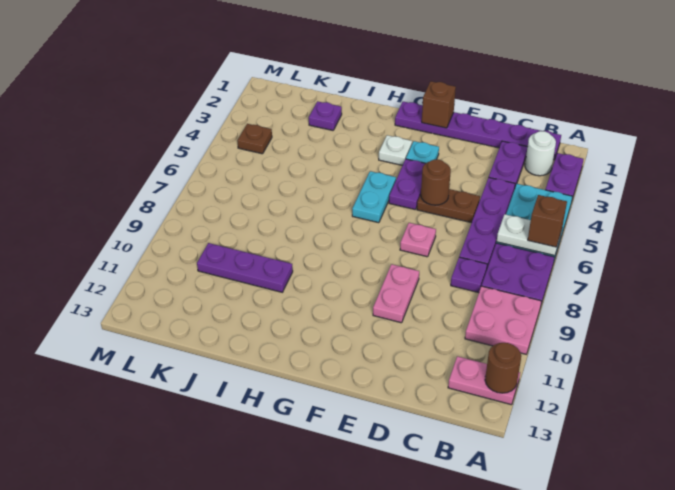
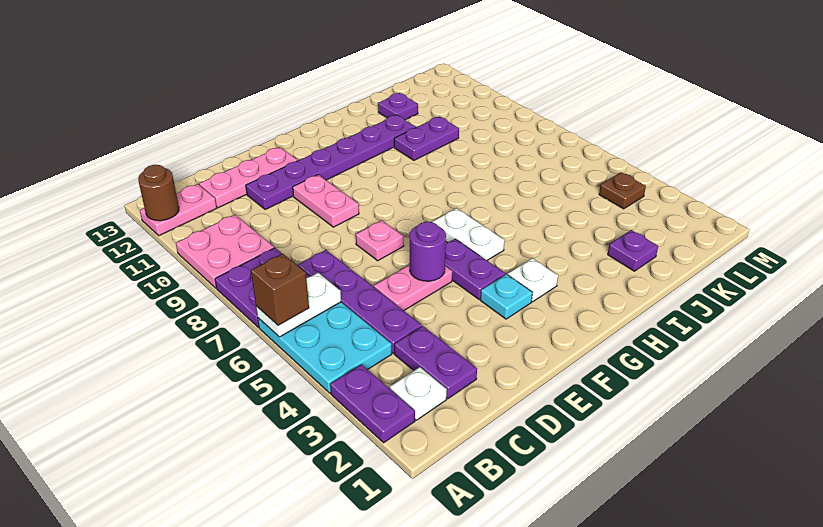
purple 1x6 plate [395,102,561,160] -> purple 1x6 plate moved to [246,115,416,209]
white 1x1 round brick [525,131,556,176] -> white 1x1 plate [390,367,447,420]
purple 1x1 plate [451,257,487,293] -> purple 1x1 plate moved to [378,93,418,120]
none -> pink 1x3 plate [199,147,298,208]
brown 1x2 plate [417,189,480,223] -> pink 1x2 plate [374,265,452,311]
brown 1x1 round brick [421,159,451,205] -> purple 1x1 round brick [410,222,446,281]
brown 1x1 brick [422,81,456,128] -> none
cyan 1x2 plate [352,171,396,223] -> white 1x2 plate [433,208,505,260]
purple 1x3 plate [197,243,293,292] -> purple 1x2 plate [394,117,459,160]

